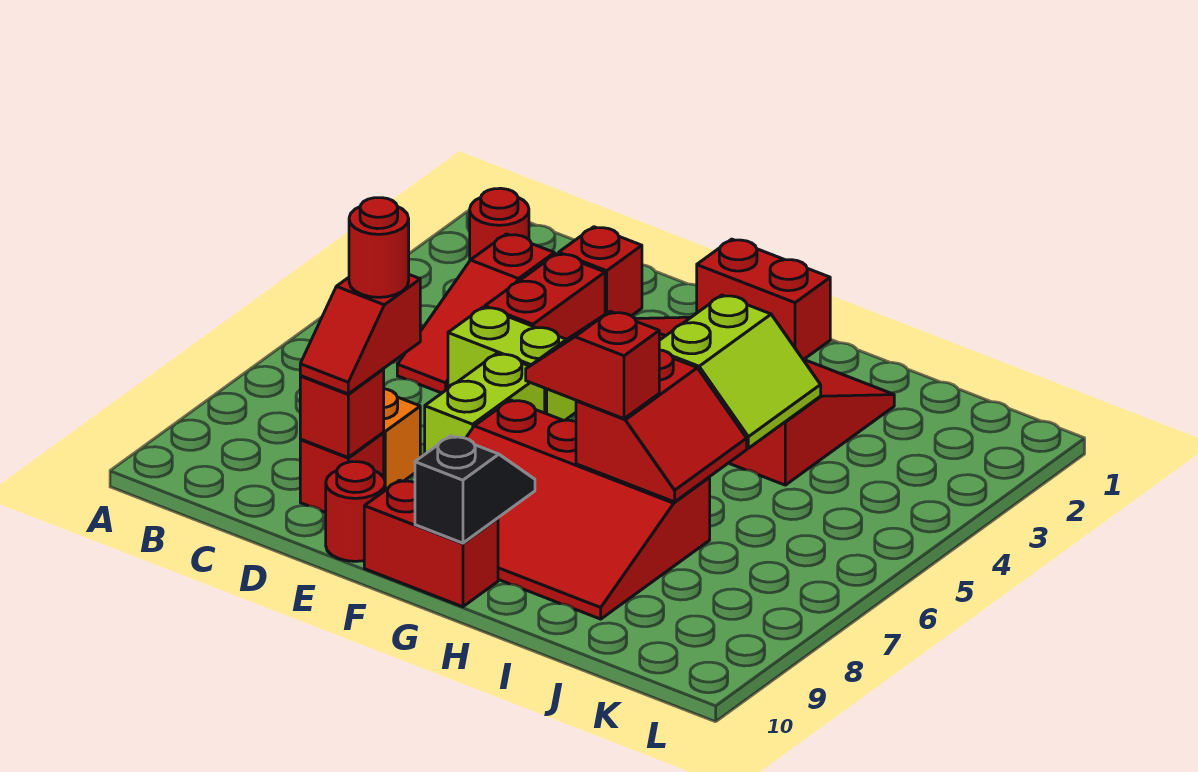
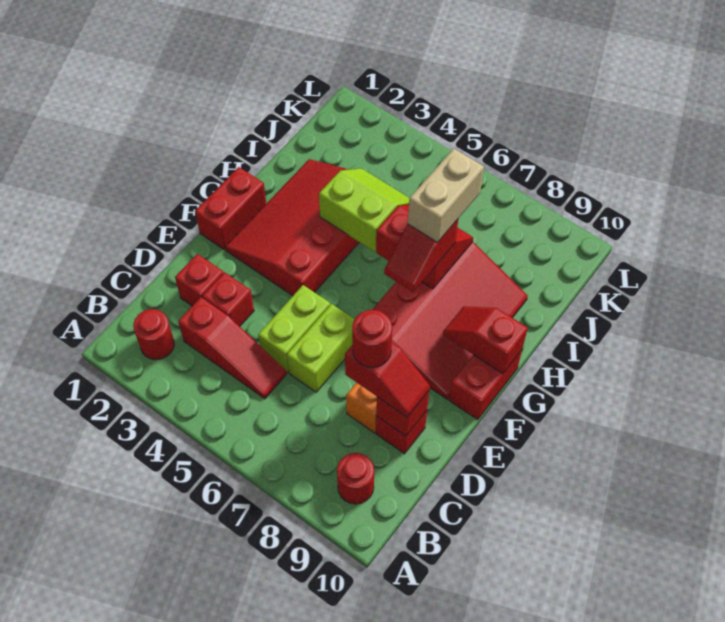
red 1x2 brick [485,254,605,340] -> red 1x1 brick [202,272,254,326]
lime 1x2 brick [425,354,545,454] -> lime 1x2 brick turned to [287,304,355,392]
red 1x1 round brick [326,462,385,561] -> red 1x1 round brick moved to [337,453,374,504]
black 1x2 slope [415,436,535,543] -> red 1x2 slope [443,306,528,374]
none -> tan 1x2 brick [408,149,484,243]

